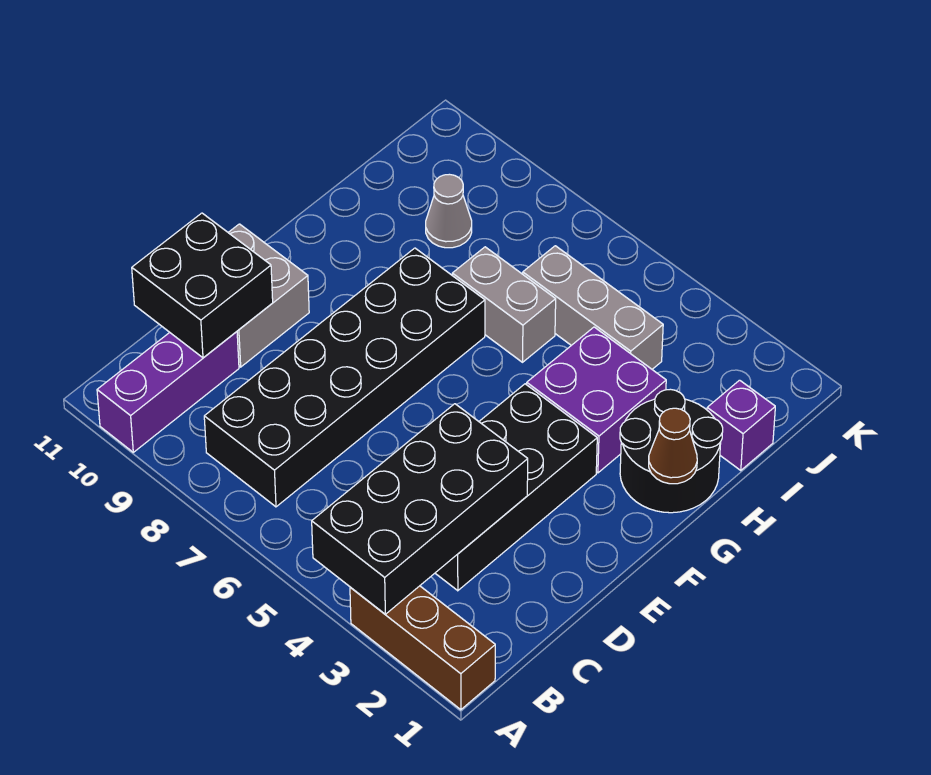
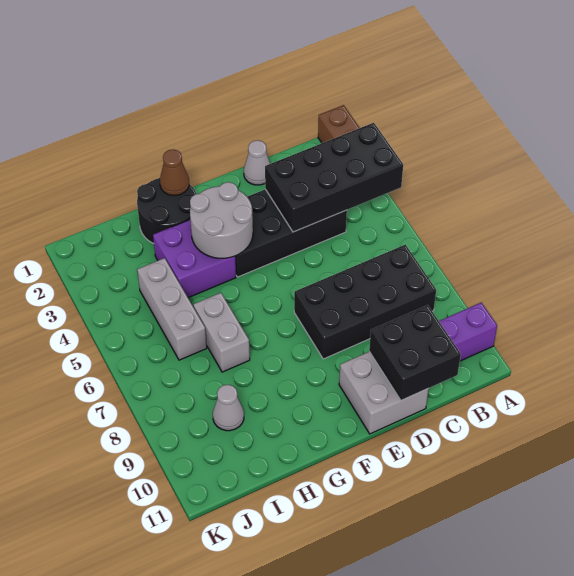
black 2x6 brick [204,248,485,507] -> black 2x4 brick [294,245,436,359]
none -> grey 1x1 cone [244,140,270,185]
none -> grey 2x2 round brick [190,182,253,258]
purple 1x1 brick [707,380,775,470] -> none

